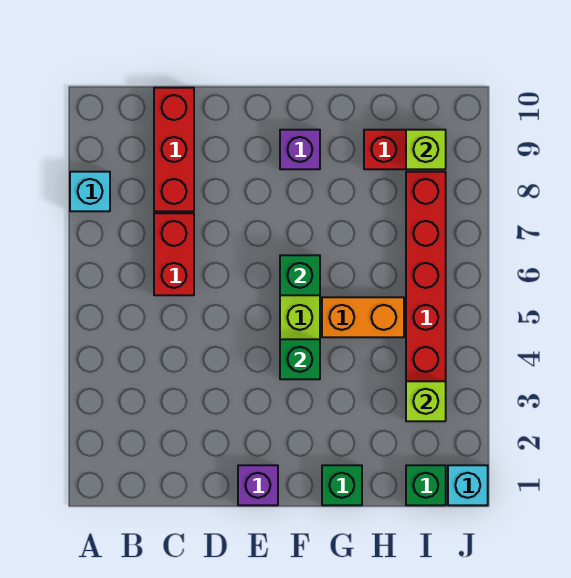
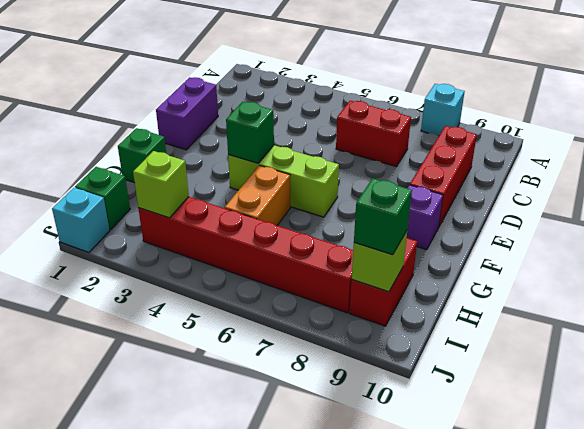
red 1x3 brick [154,88,194,211] -> red 1x3 brick turned to [410,126,477,226]
purple 1x1 brick [238,465,278,505] -> purple 1x2 brick [156,77,218,150]
green 1x1 brick [280,255,320,295] -> green 1x1 brick moved to [354,178,412,255]

